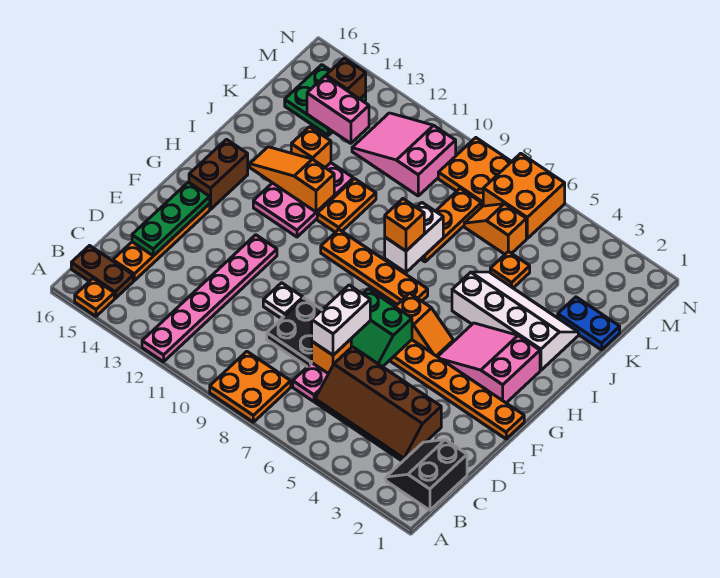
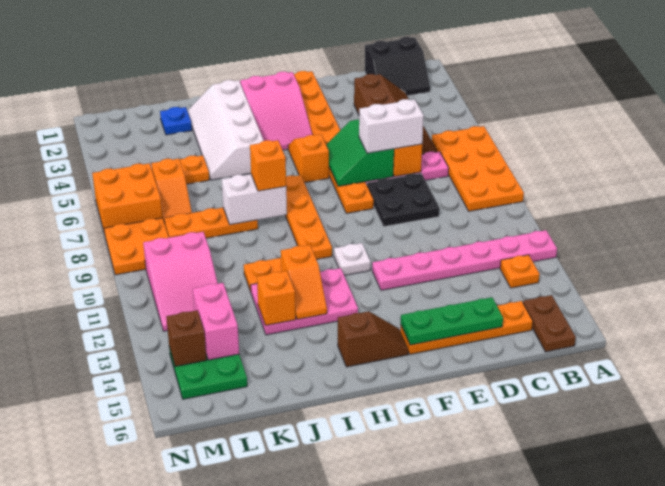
orange 2x2 plate [210,351,291,422] -> orange 2x4 plate [432,126,524,211]
orange 1x1 plate [75,279,114,316] -> orange 1x1 plate moved to [500,255,540,288]
green 2x2 slope [351,289,412,367] -> green 2x2 slope turned to [326,119,394,186]
white 1x1 plate [263,283,303,319] -> white 1x1 plate moved to [334,243,371,275]
brown 1x2 brick [189,139,248,209] -> brown 1x2 slope [338,311,408,367]
orange 1x3 slope [250,147,334,212] -> orange 1x2 slope [281,245,327,319]
blue 1x2 plate [558,297,620,350] -> blue 1x1 plate [160,107,192,135]

